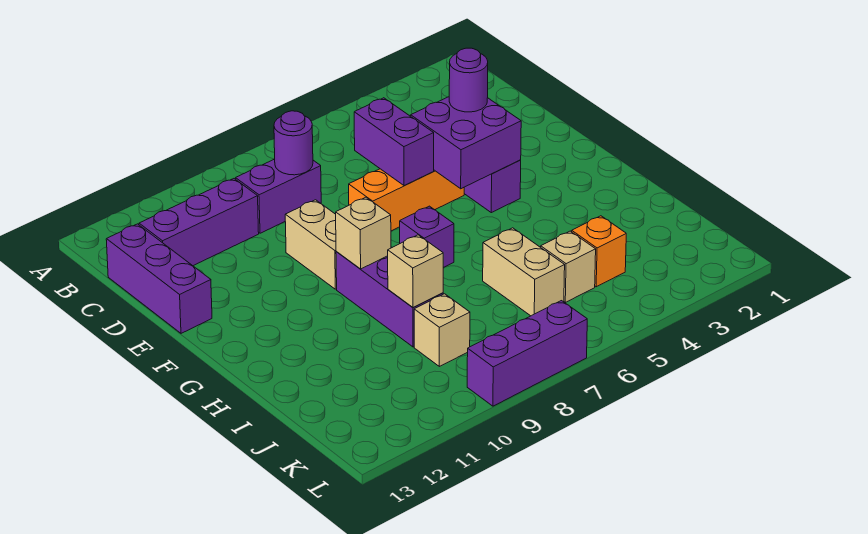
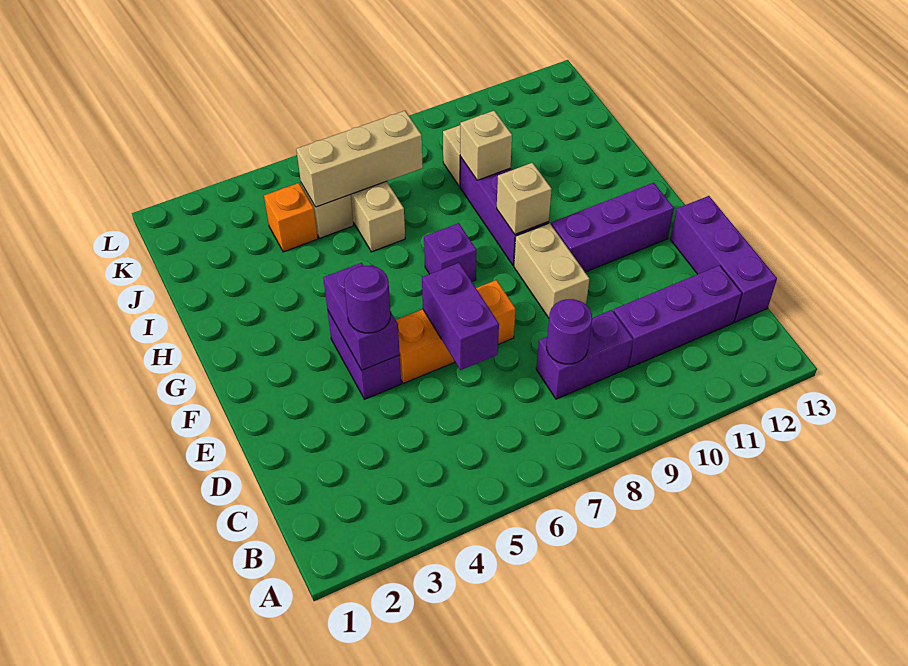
purple 2x2 brick [411,97,521,189] -> purple 1x2 brick [323,263,400,370]
none -> tan 1x3 brick [296,111,423,207]
purple 1x3 brick [467,301,587,406] -> purple 1x3 brick moved to [551,183,674,272]

